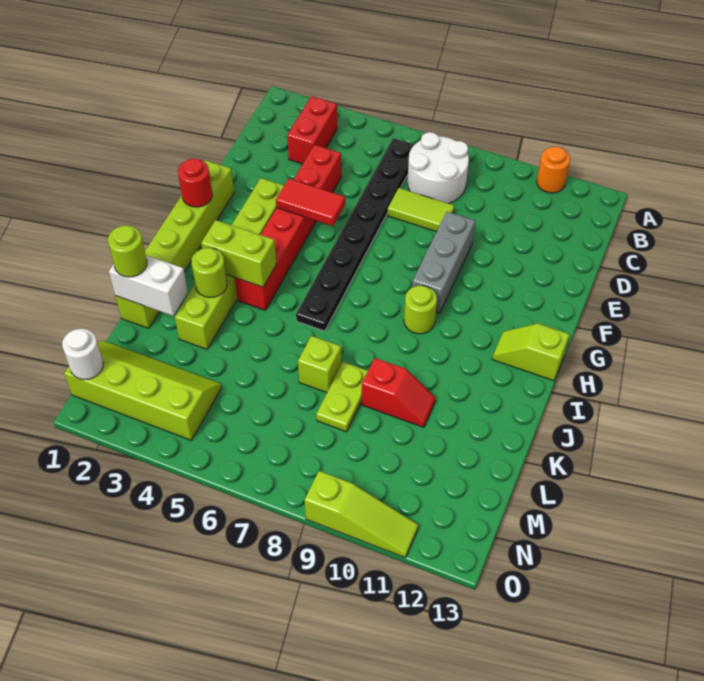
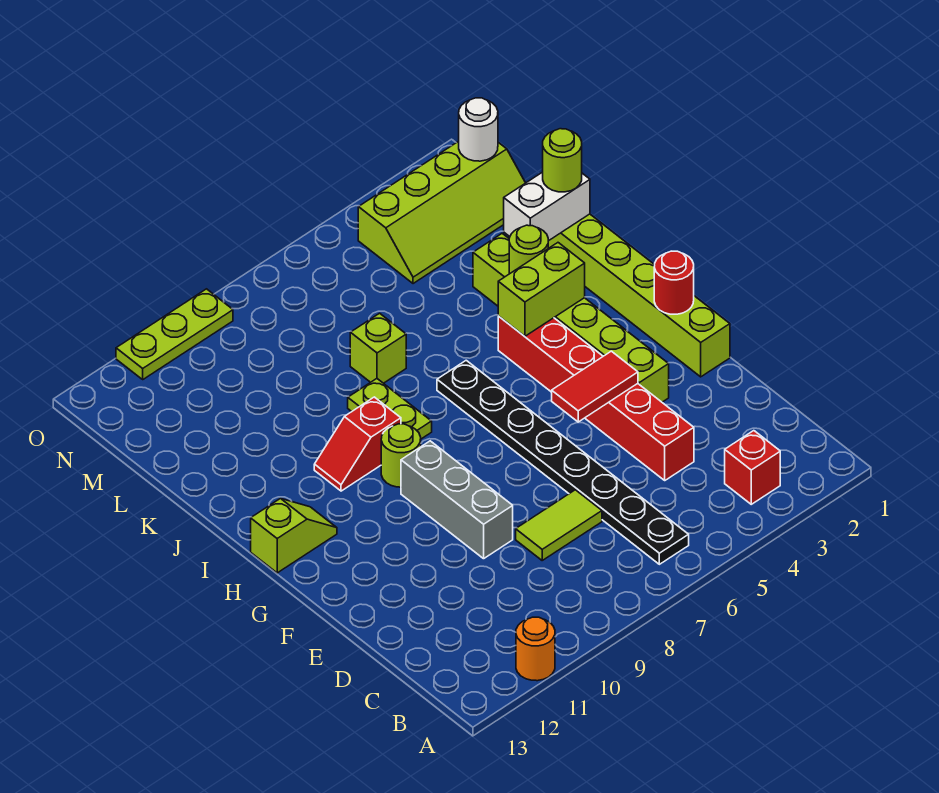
red 1x2 brick [287,96,337,164] -> red 1x1 brick [725,431,780,504]
white 2x2 round brick [408,132,469,203] -> none
lime 1x2 plate [316,362,368,432] -> lime 1x2 plate moved to [348,379,432,439]
red 1x2 slope [362,358,436,427] -> red 1x2 slope moved to [314,397,401,491]
lime 1x3 slope [305,471,418,557] -> lime 1x3 plate [116,289,233,379]

